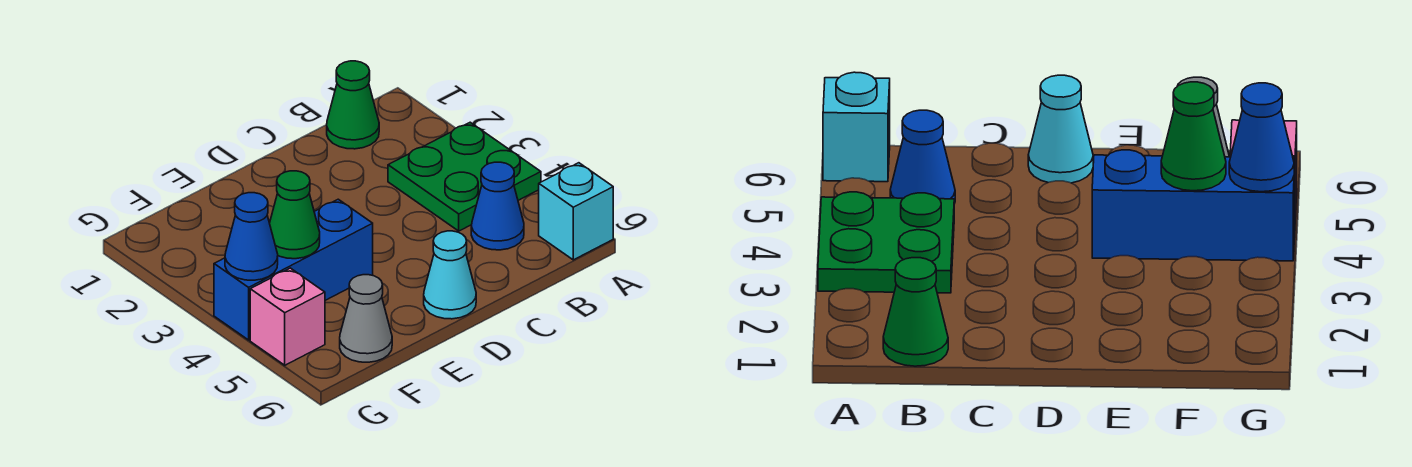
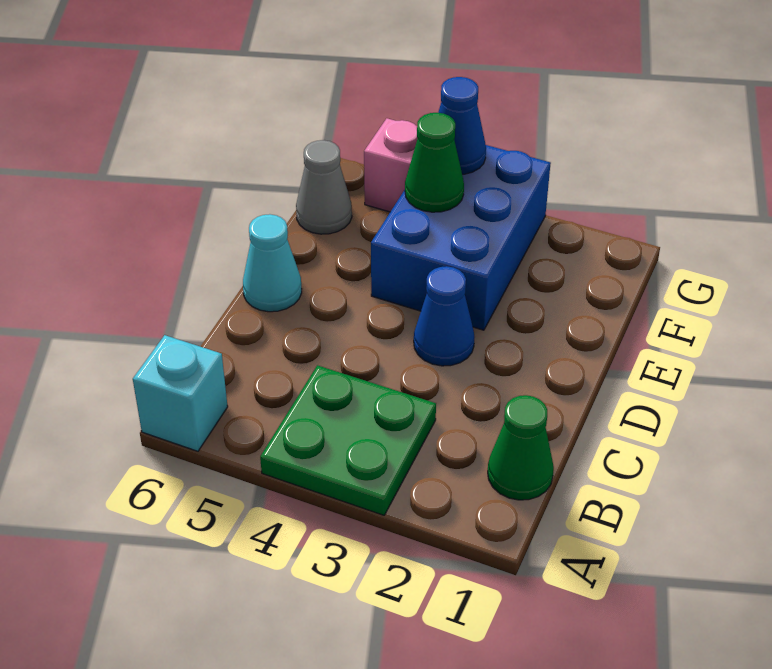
blue 1x1 cone [471,162,524,250] -> blue 1x1 cone moved to [414,266,474,366]
blue 1x3 brick [214,199,373,340] -> blue 2x3 brick [371,145,551,330]

